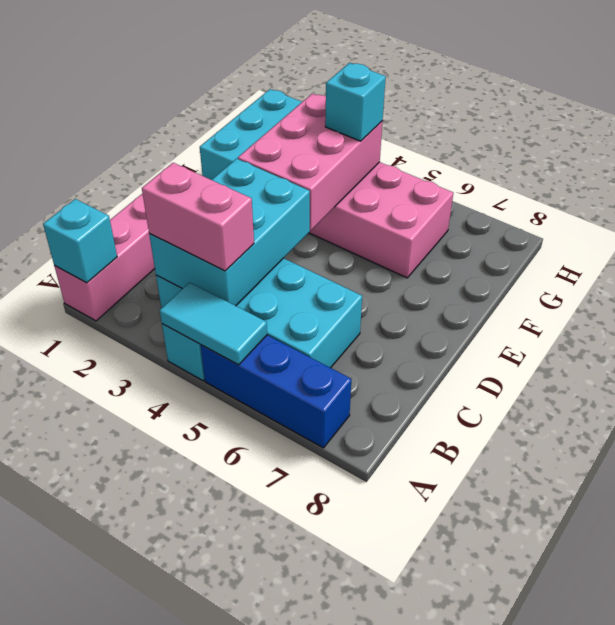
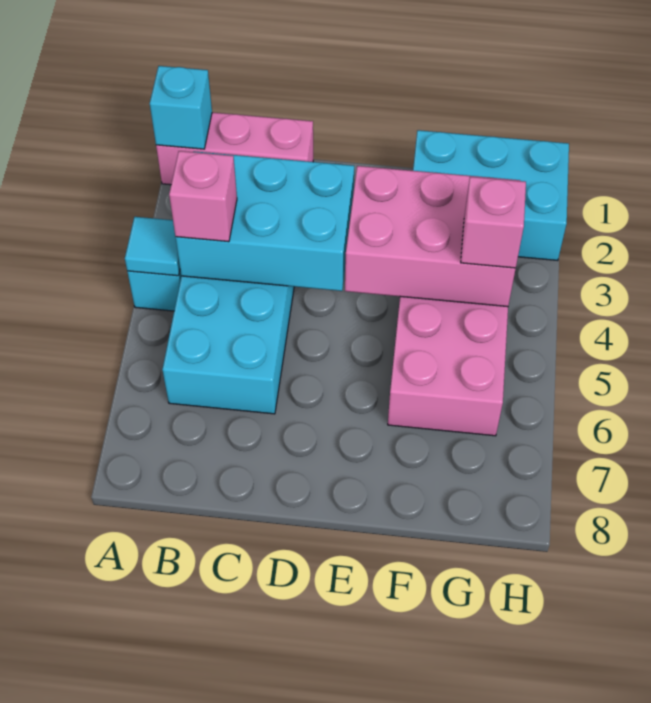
cyan 1x2 tile [160,282,267,365] -> cyan 1x1 tile [125,217,180,276]
blue 1x3 brick [201,335,351,448] -> none
pink 1x2 brick [142,163,254,271] -> pink 1x1 brick [169,151,237,242]
cyan 1x1 brick [325,63,386,141] -> pink 1x1 brick [461,177,526,268]

